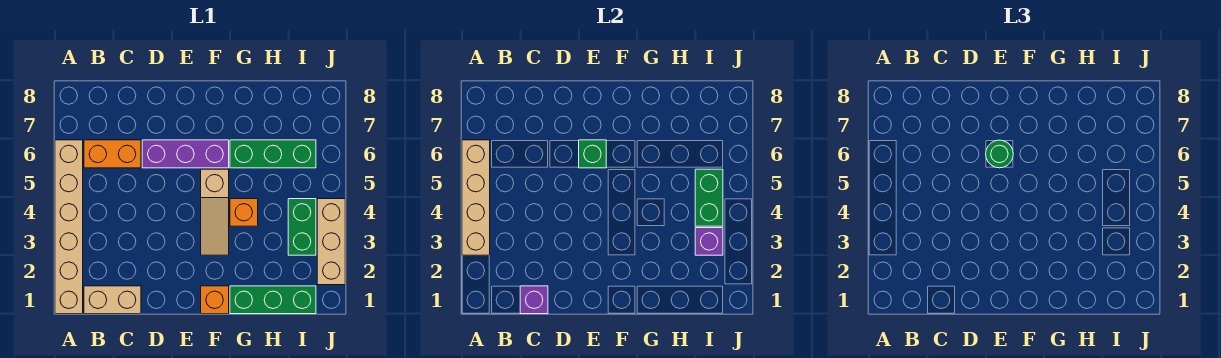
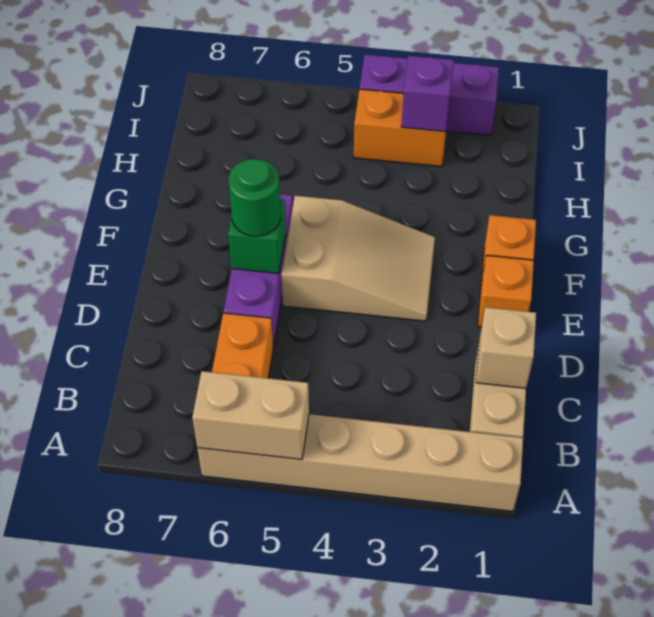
tan 1x4 brick [462,140,490,255] -> tan 1x2 brick [192,371,309,459]
purple 1x1 brick [520,286,548,314] -> tan 1x1 brick [476,307,536,388]
tan 1x3 slope [201,169,229,255] -> tan 2x3 slope [281,196,435,321]
green 1x3 brick [230,286,316,314] -> none
orange 1x1 brick [230,199,258,226] -> orange 1x1 brick moved to [478,255,534,327]
green 1x3 brick [230,140,316,168] -> none
green 1x2 brick [288,199,316,255] -> orange 1x2 brick [354,89,446,167]
green 1x2 brick [695,169,723,226] -> none
tan 1x3 brick [317,199,345,285] -> purple 1x3 brick [360,55,499,135]

